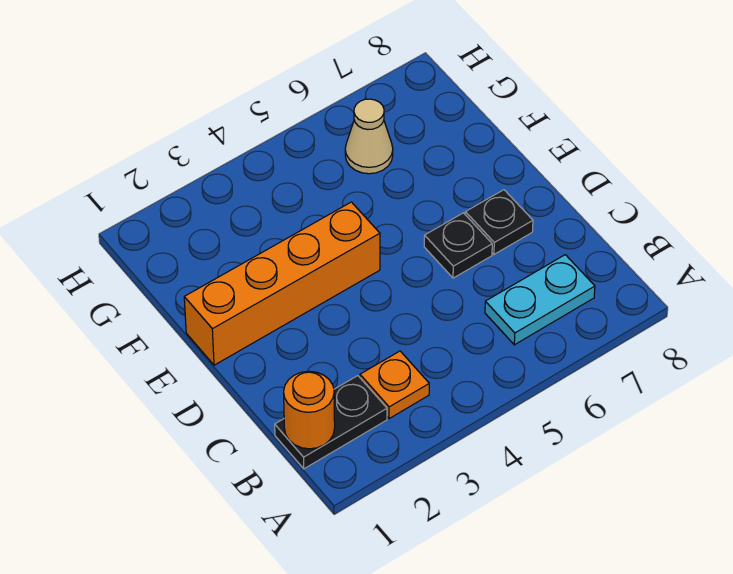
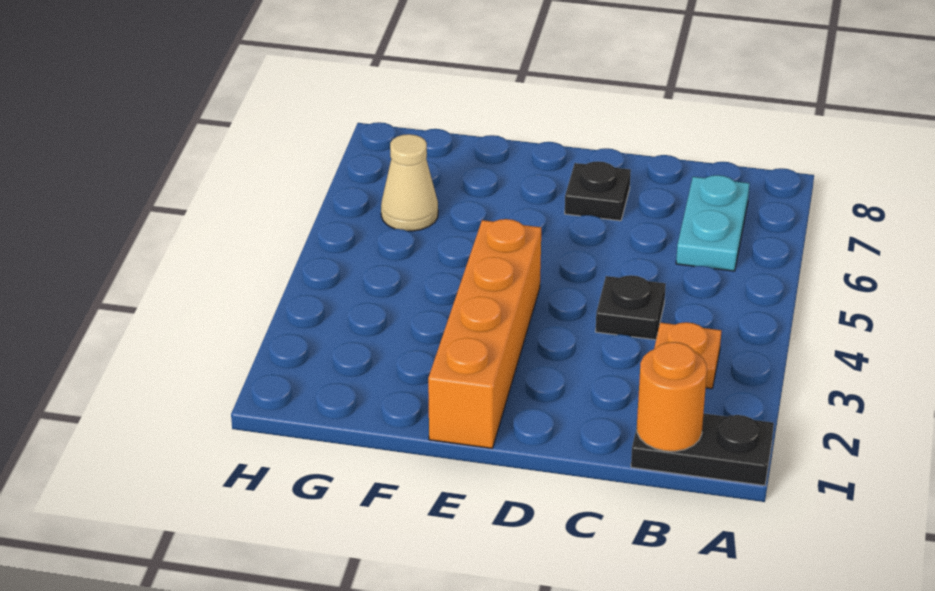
black 1x2 plate [275,376,387,469] -> black 1x2 plate turned to [631,413,774,485]
black 1x1 plate [424,213,492,278] -> black 1x1 plate moved to [596,275,666,340]

